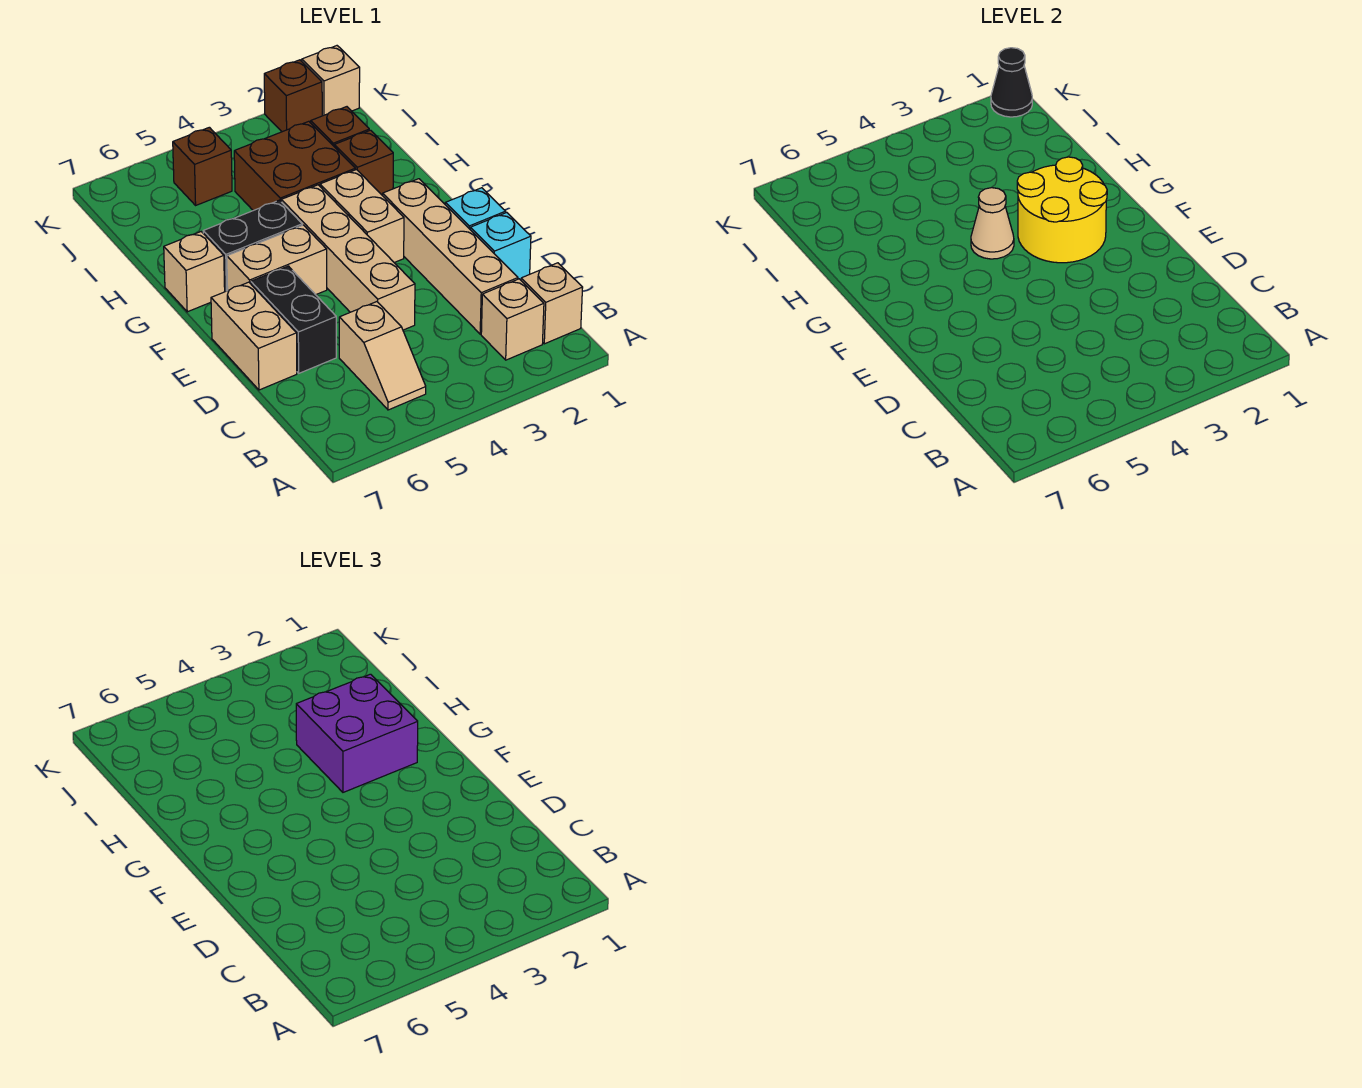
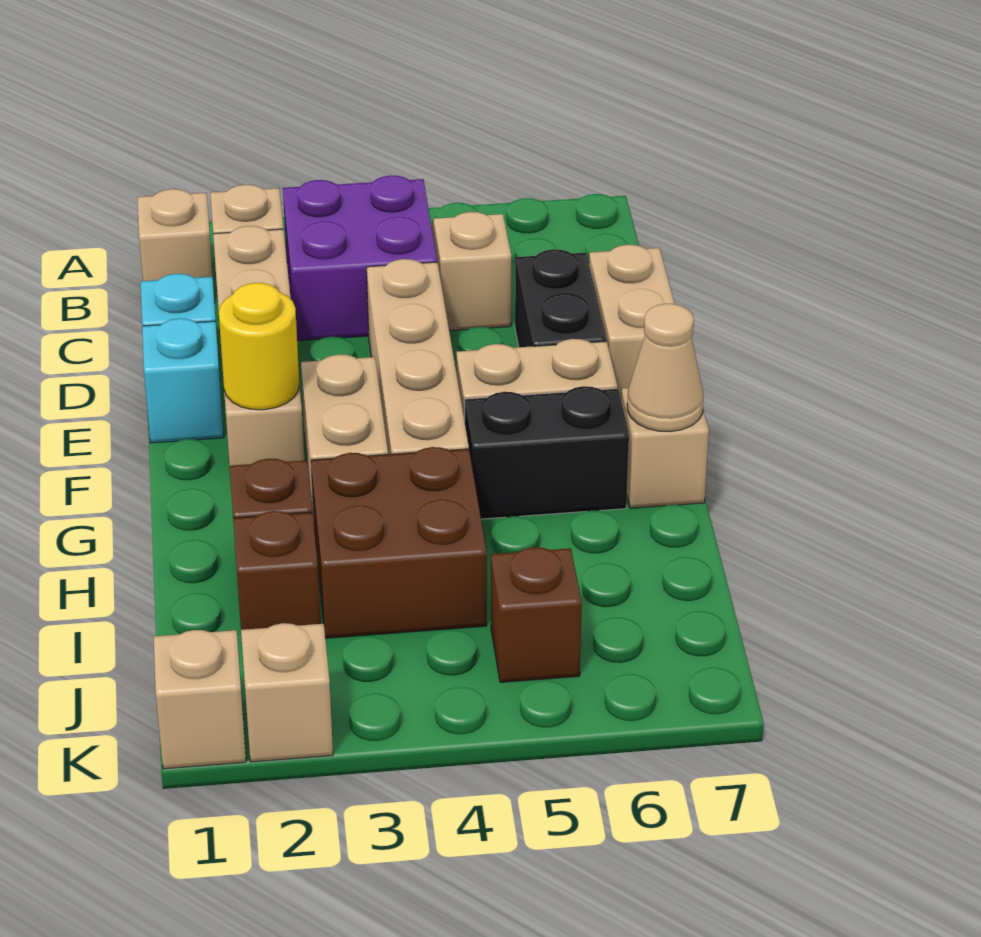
yellow 2x2 round brick [1017,157,1107,263] -> yellow 1x1 round brick [219,283,299,410]
purple 2x2 brick [296,674,418,792] -> purple 2x2 brick moved to [283,175,437,341]
tan 1x1 cone [971,188,1014,259] -> tan 1x1 cone moved to [627,303,703,432]
black 1x1 cone [991,48,1032,117] -> none
brown 1x1 brick [264,60,322,132] -> tan 1x1 brick [241,623,333,762]

